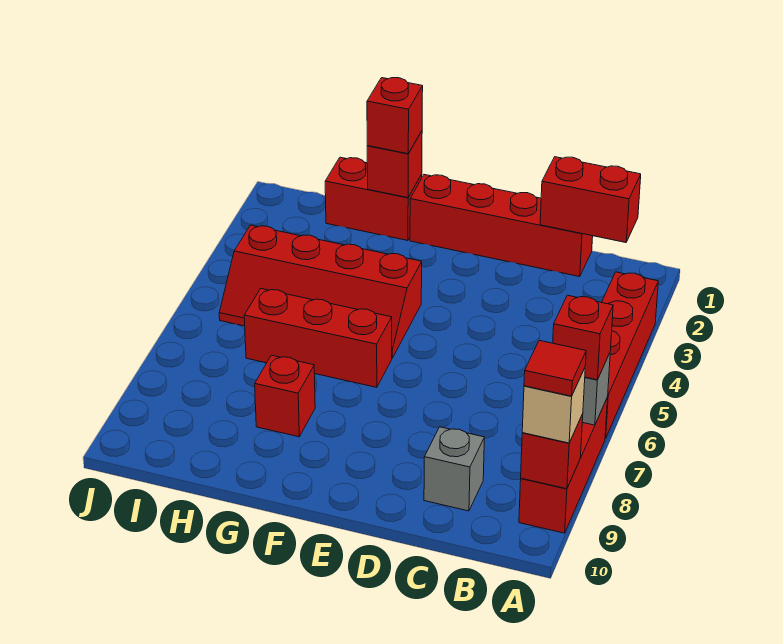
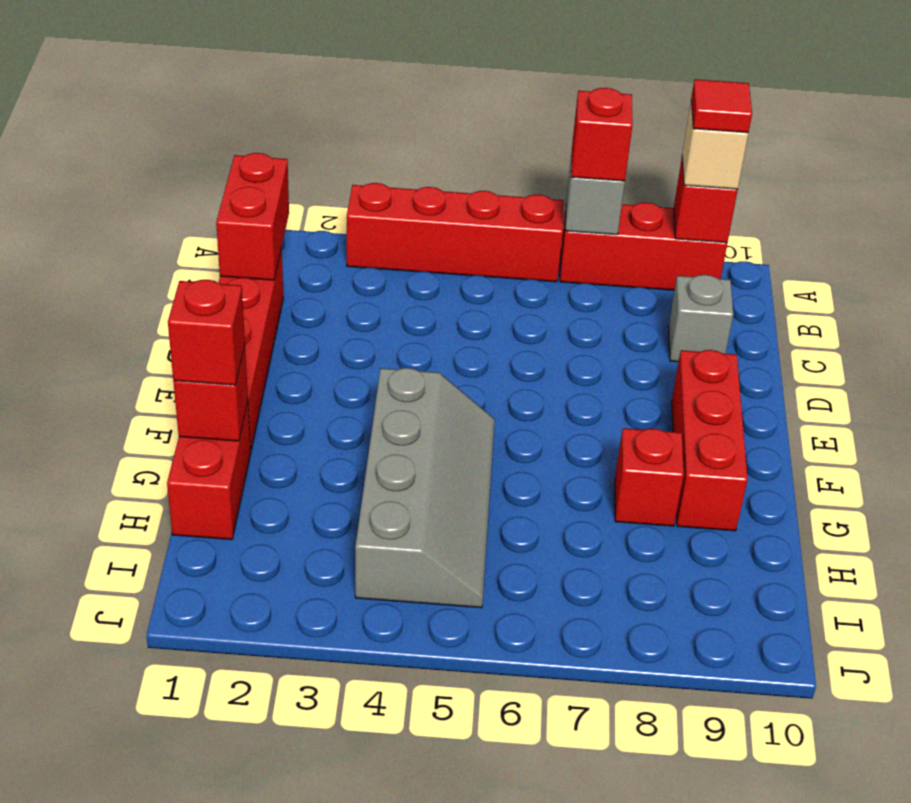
red 2x4 slope [219,225,422,358] -> grey 2x4 slope [355,368,495,608]
red 1x3 brick [244,289,392,387] -> red 1x3 brick moved to [672,350,748,531]

